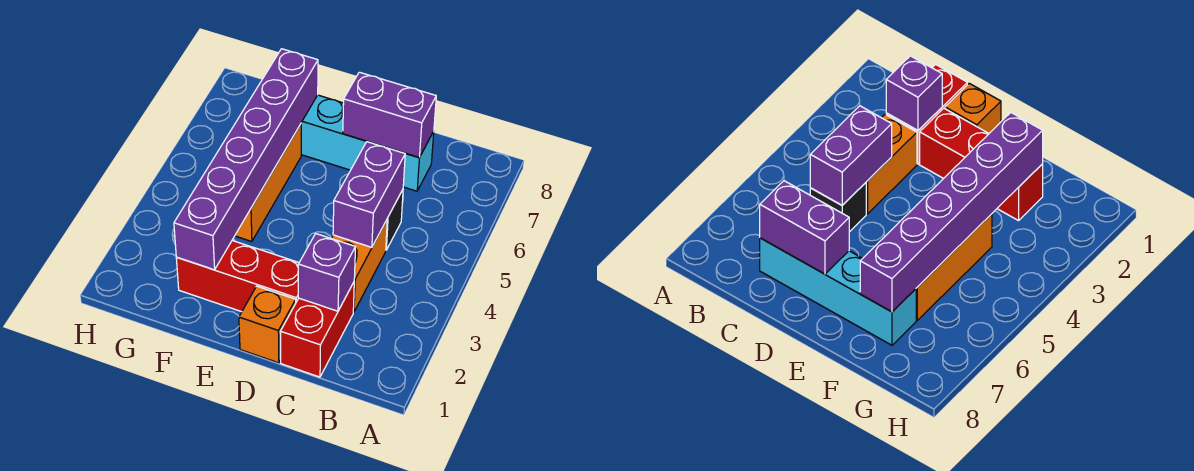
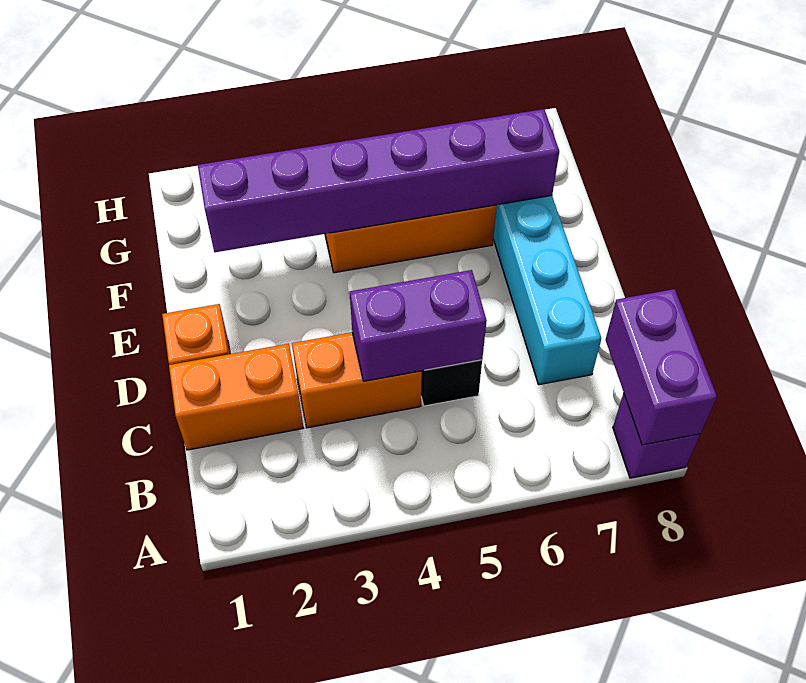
red 1x2 brick [280,282,354,377] -> orange 1x2 brick [169,344,303,450]
purple 1x1 brick [298,234,355,311] -> purple 1x1 brick moved to [613,393,700,478]
purple 1x2 brick [343,72,436,158] -> purple 1x2 brick moved to [605,289,717,445]
red 1x3 brick [176,241,299,312] -> none

